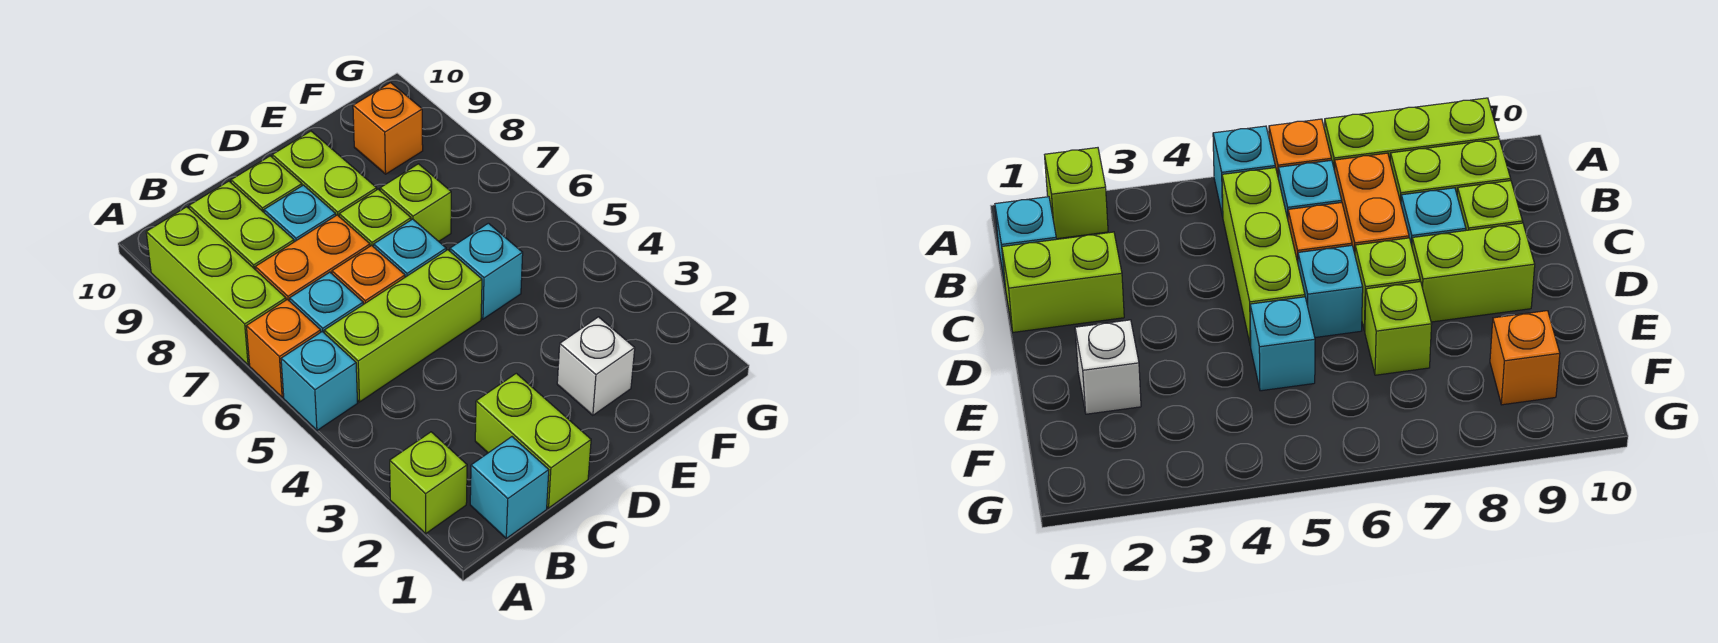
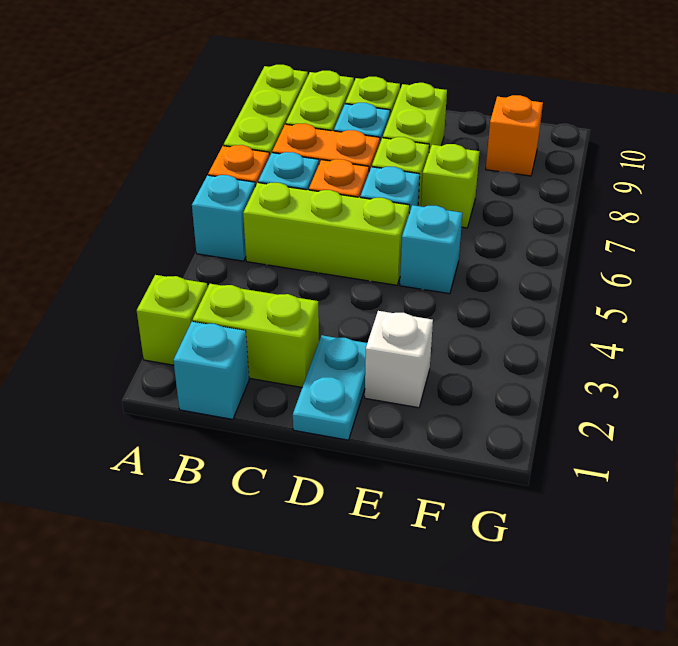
lime 1x2 brick [475,373,591,508] -> lime 1x2 brick turned to [193,284,319,387]
none -> cyan 1x2 plate [293,335,367,440]

